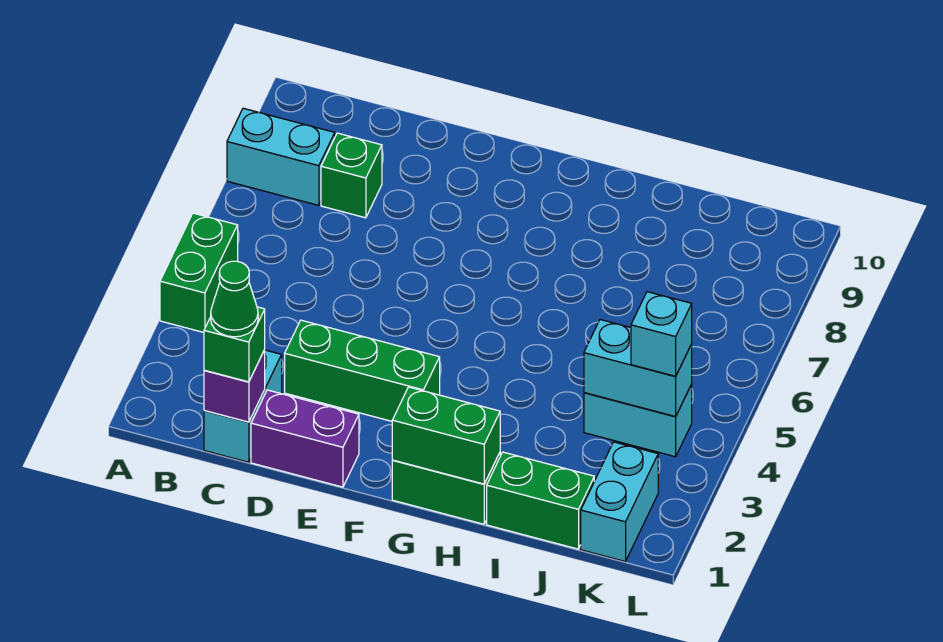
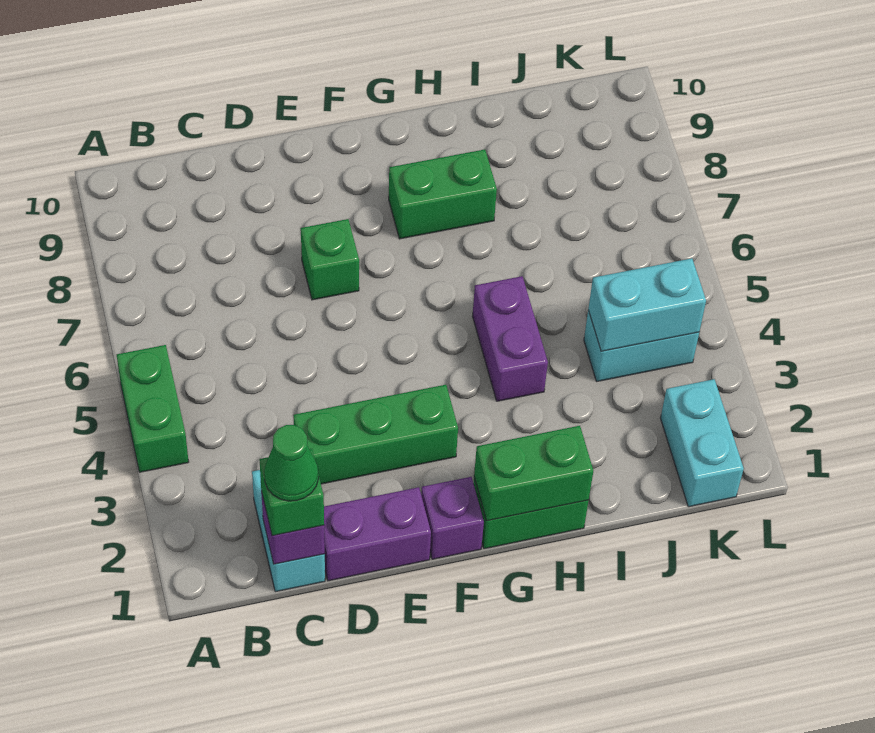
cyan 1x2 brick [227,108,335,205] -> none
green 1x1 brick [321,133,382,218] -> green 1x1 brick moved to [301,219,359,300]
none -> purple 1x1 brick [421,477,484,559]
none -> purple 1x2 brick [473,276,548,401]
green 1x2 brick [487,452,594,549] -> green 1x2 brick moved to [389,149,497,239]
cyan 1x1 brick [631,292,692,376] -> none

